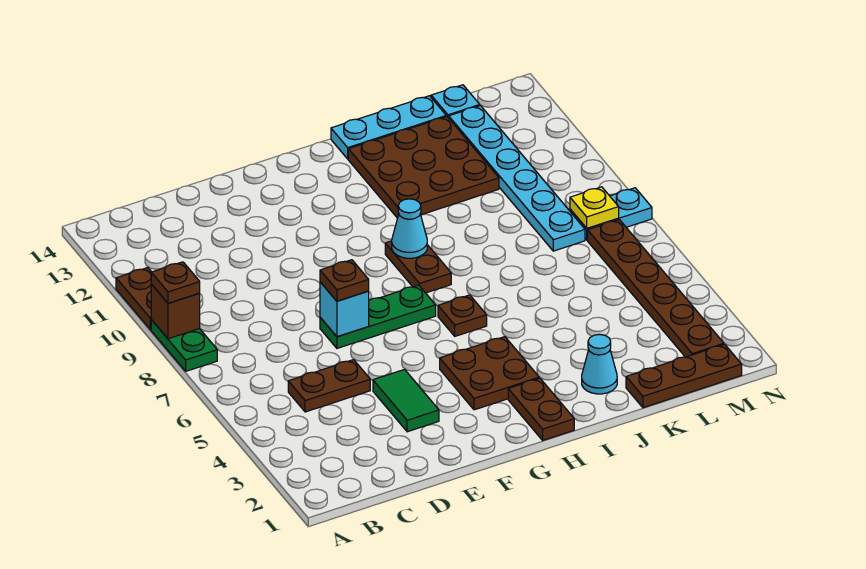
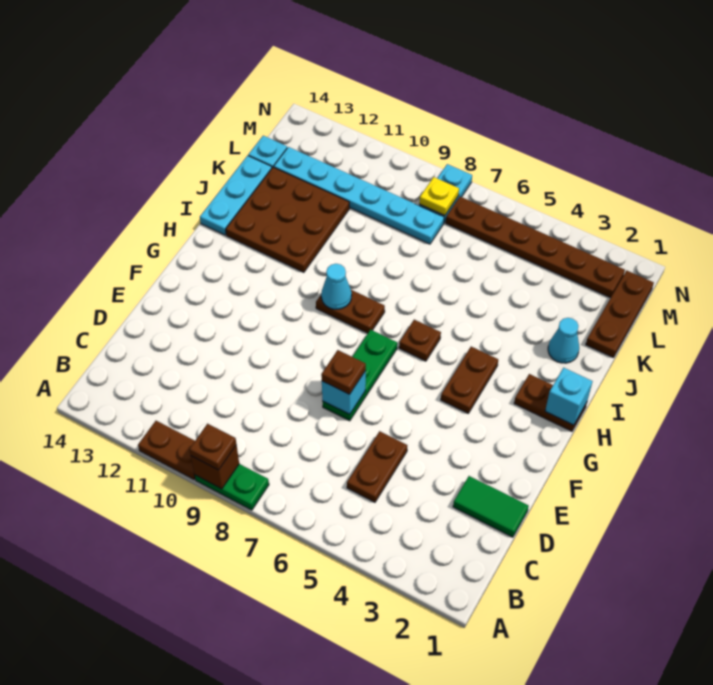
green 1x2 tile [373,370,439,432] -> green 1x2 tile moved to [453,476,529,537]
brown 2x2 plate [440,337,539,410] -> brown 1x2 plate [441,347,498,413]
none -> cyan 1x1 brick [545,368,593,425]

